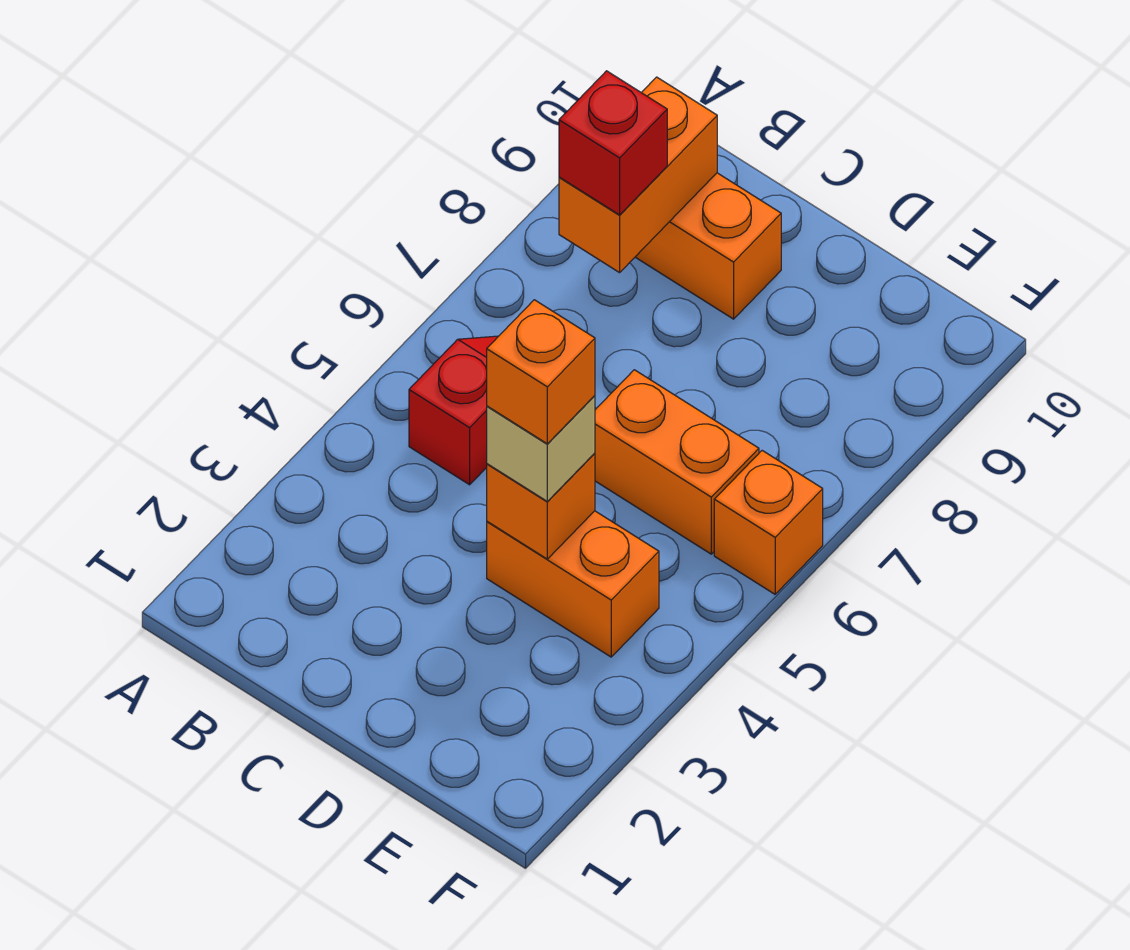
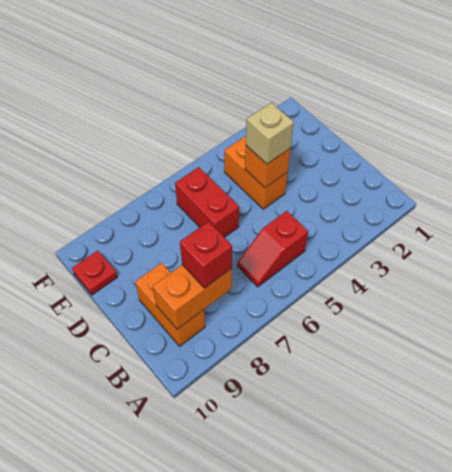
orange 1x1 brick [487,300,595,444] -> none
orange 1x2 brick [595,370,759,554] -> red 1x2 brick [175,167,239,237]
none -> red 1x1 plate [72,251,117,295]
orange 1x1 brick [714,451,823,594] -> none

